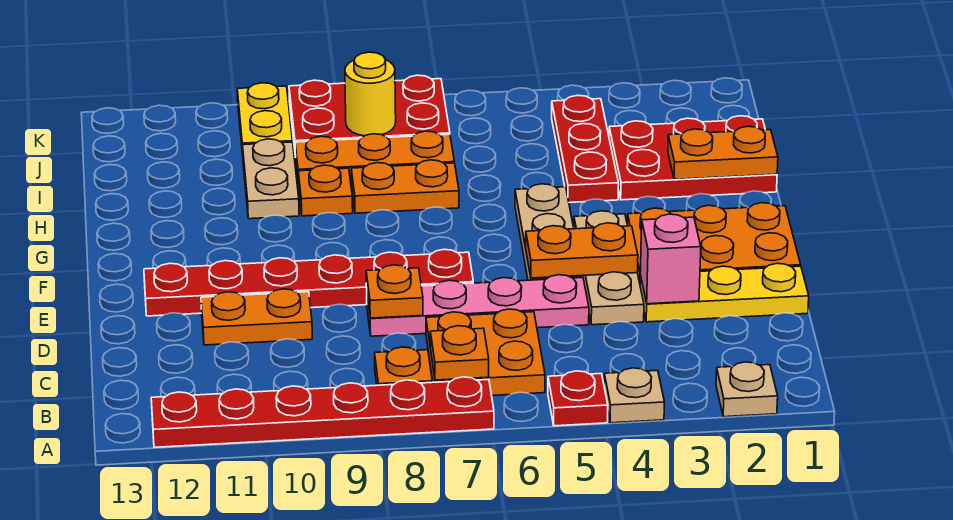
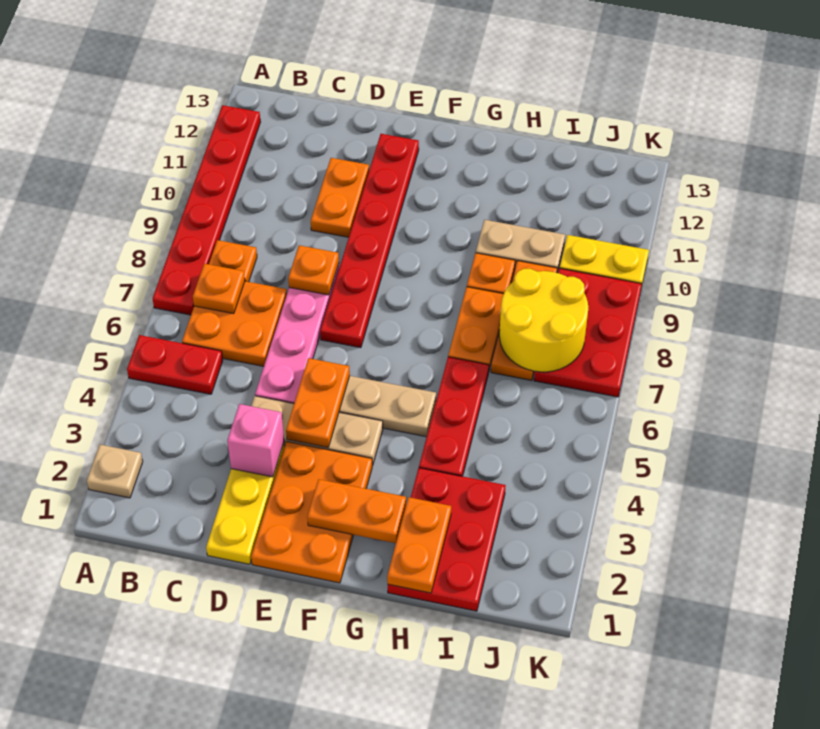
tan 1x1 plate [604,368,665,423] -> none
red 1x1 plate [548,371,608,426] -> red 1x2 plate [127,335,223,394]
none -> orange 1x2 plate [307,479,406,543]
red 1x3 plate [552,95,619,203] -> red 1x3 plate turned to [419,357,489,476]
yellow 1x1 round brick [345,52,396,136] -> yellow 2x2 round brick [499,269,588,372]

